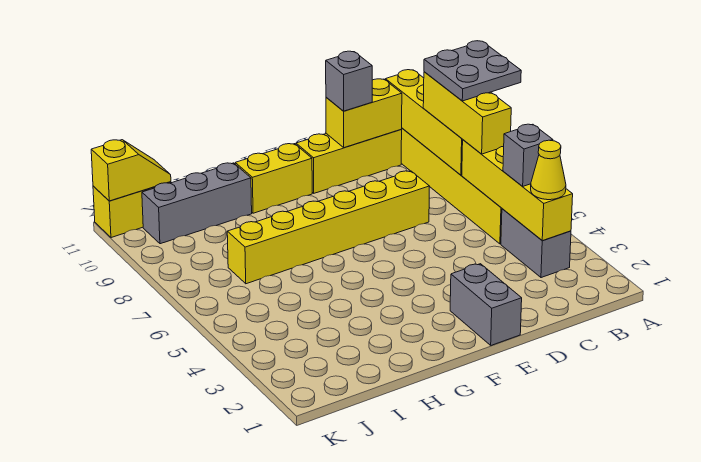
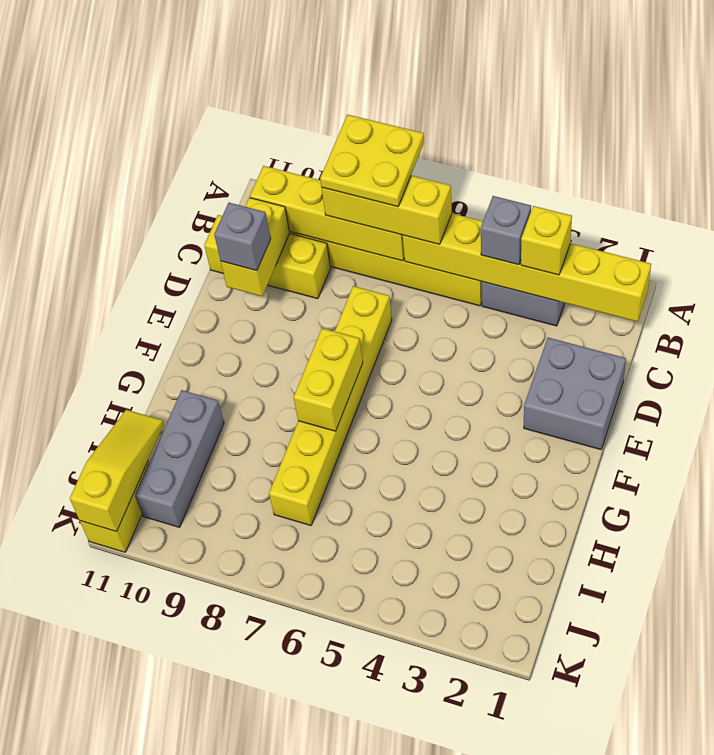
grey 2x2 plate [424,41,521,101] -> yellow 2x2 plate [320,115,424,207]
yellow 1x4 brick [462,140,573,241] -> yellow 1x6 brick [403,213,651,322]
yellow 1x1 cone [531,140,566,200] -> yellow 1x1 brick [521,206,572,275]
yellow 1x3 brick [296,130,402,193] -> yellow 1x3 brick turned to [204,215,331,299]
grey 1x2 brick [450,264,522,345] -> grey 2x2 brick [524,338,626,450]
yellow 1x2 brick [235,144,312,213] -> yellow 1x2 brick moved to [294,328,363,431]
yellow 1x2 slope [91,140,171,201] -> yellow 1x3 slope [70,410,164,532]

